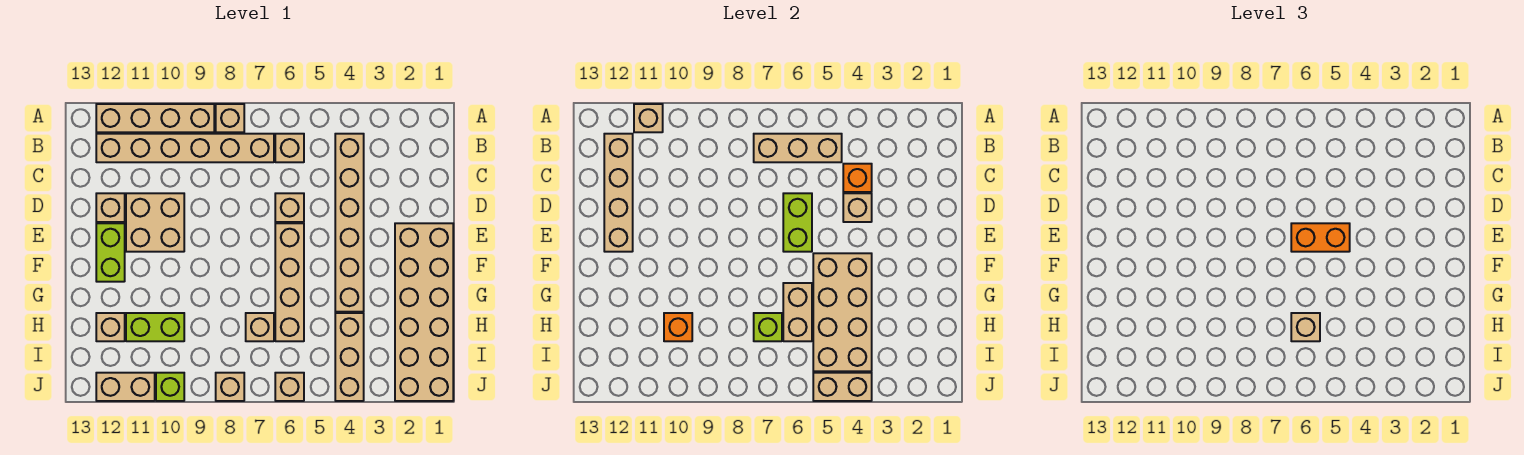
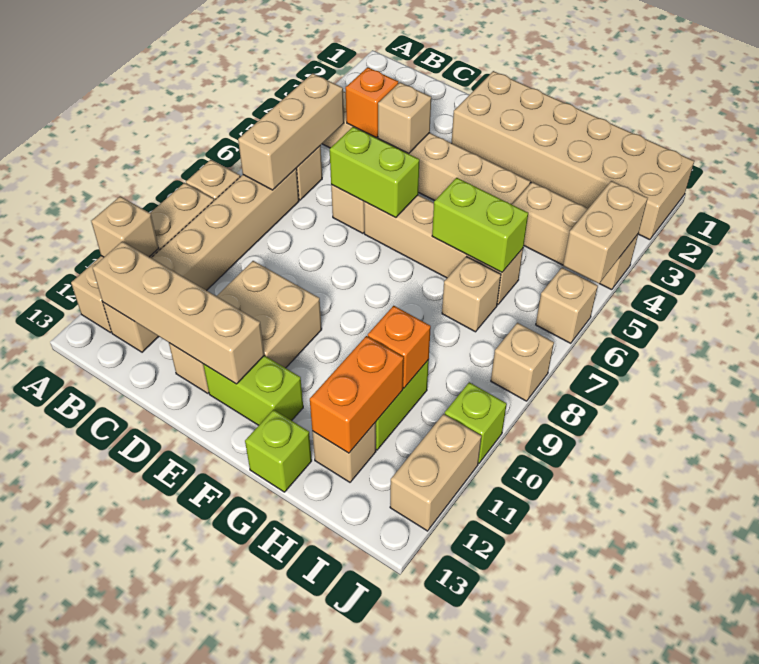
orange 1x2 brick [1291,223,1350,252] -> orange 1x2 brick moved to [310,336,404,453]
tan 2x4 brick [813,253,872,371] -> none
tan 1x2 brick [783,283,812,341] -> lime 1x2 brick [432,178,528,272]
tan 1x1 brick [1291,313,1320,341] -> none
lime 1x1 brick [754,313,782,341] -> lime 1x1 brick moved to [245,410,312,492]

